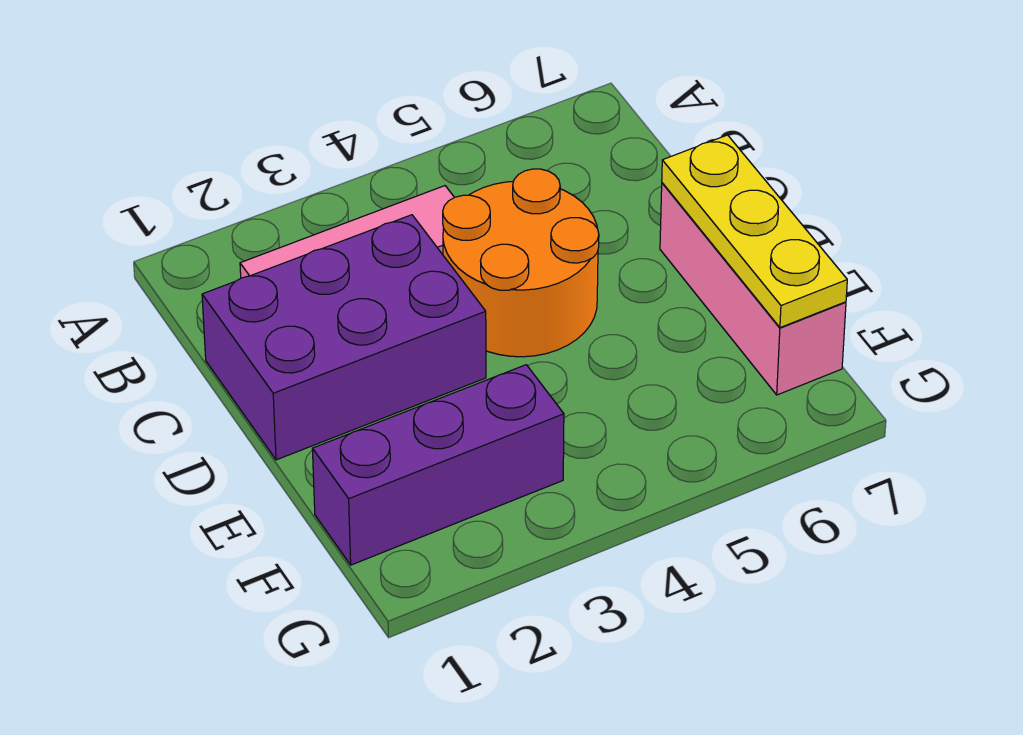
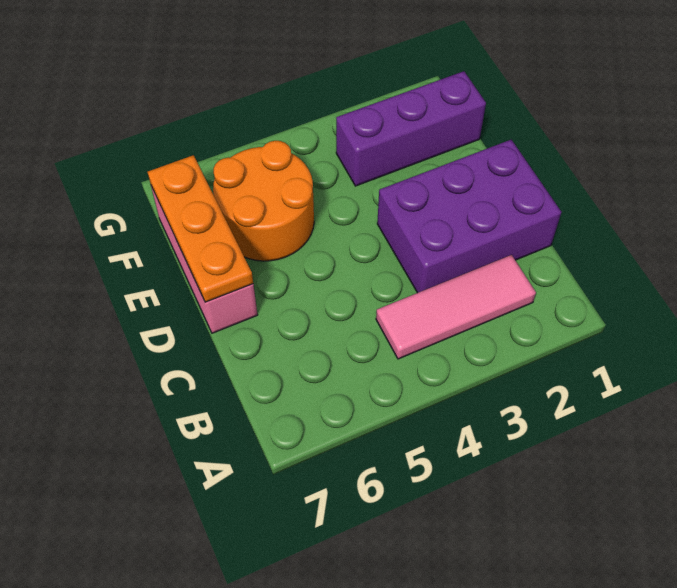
orange 2x2 round brick [443,169,599,357] -> orange 2x2 round brick moved to [213,141,314,261]
yellow 1x3 plate [662,135,847,328] -> orange 1x3 plate [148,155,253,302]

